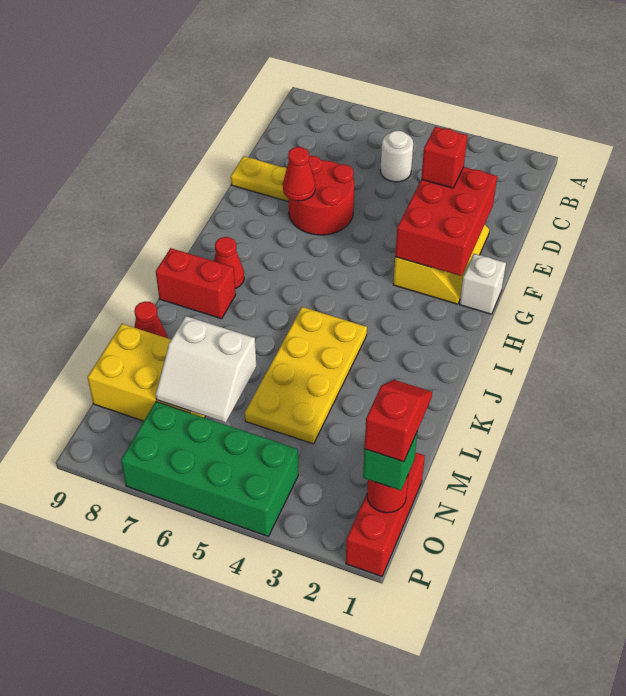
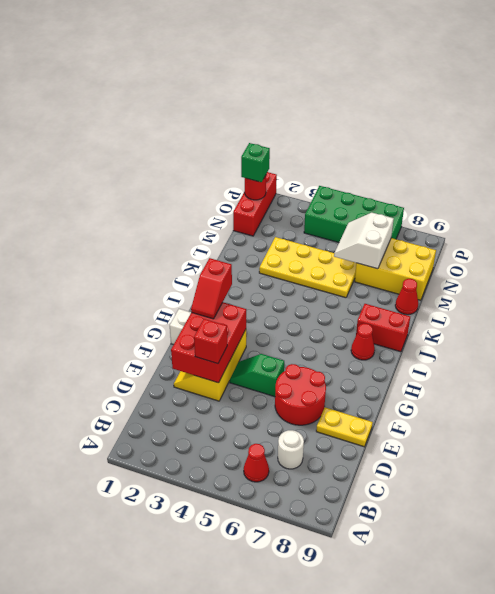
white 1x1 round brick [380,131,413,182] -> white 1x1 round brick moved to [278,430,304,469]
none -> green 1x2 slope [230,354,284,397]
red 1x1 cone [283,147,315,201] -> red 1x1 cone moved to [244,444,269,482]
yellow 2x4 plate [245,307,367,444] -> yellow 2x4 plate turned to [259,237,356,298]
white 2x2 slope [156,316,256,423] -> white 2x2 slope turned to [334,213,394,269]
red 1x2 slope [364,380,432,462] -> red 1x2 slope moved to [191,258,232,319]

